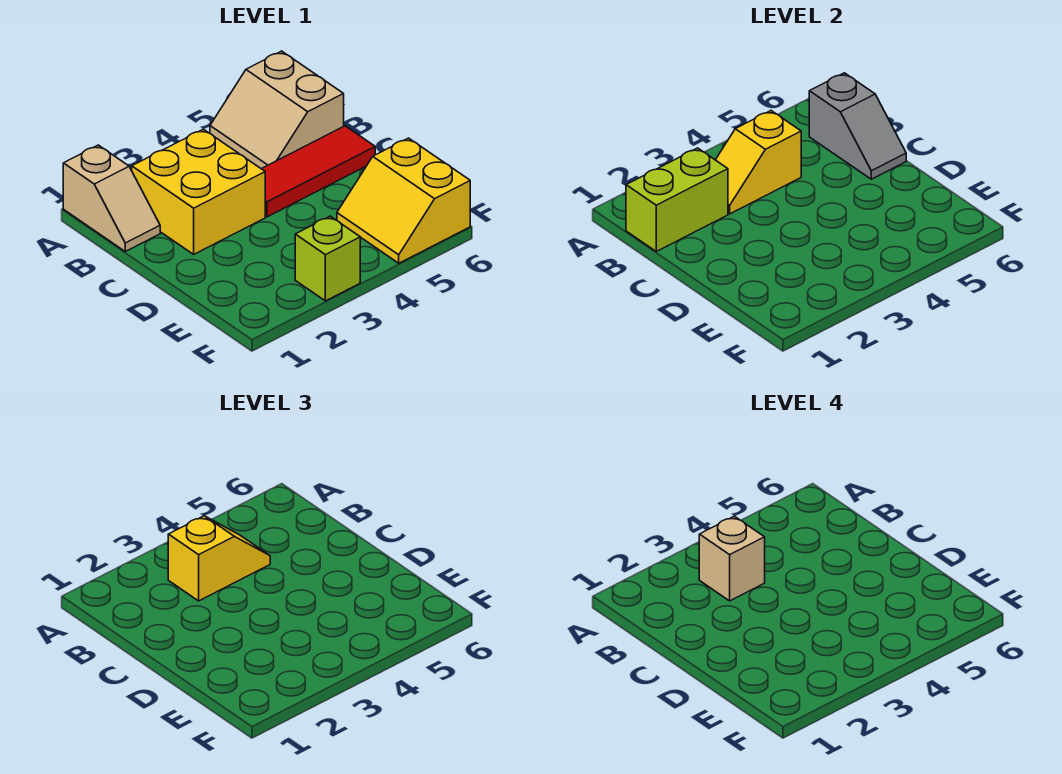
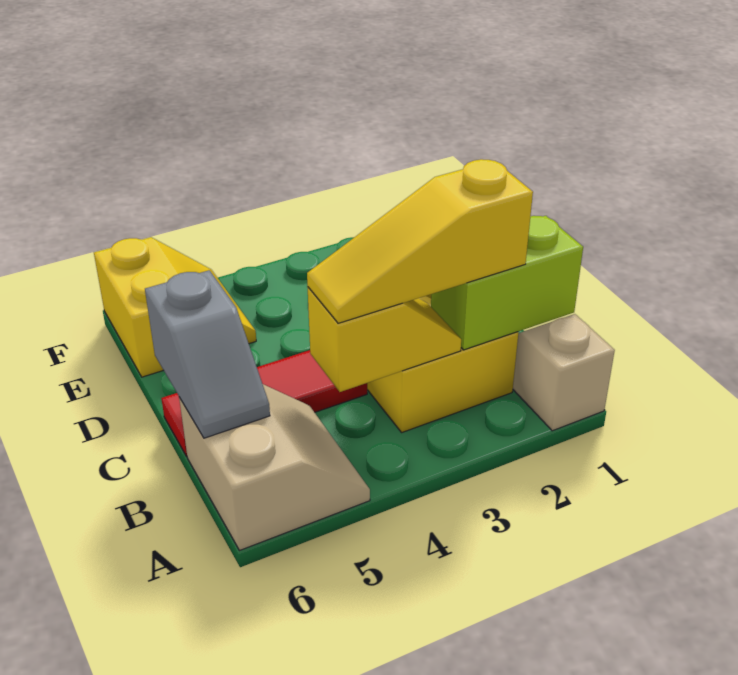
yellow 1x2 slope [168,516,270,601] -> yellow 1x3 slope [307,159,533,323]
tan 1x1 brick [699,516,765,601] -> none
grey 1x2 slope [809,73,906,179] -> grey 1x2 slope turned to [145,270,270,438]
lime 1x1 brick [295,216,360,301] -> none

